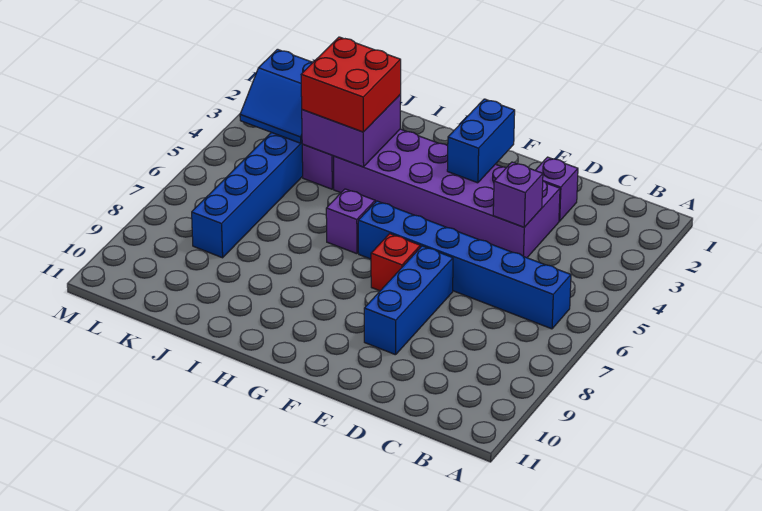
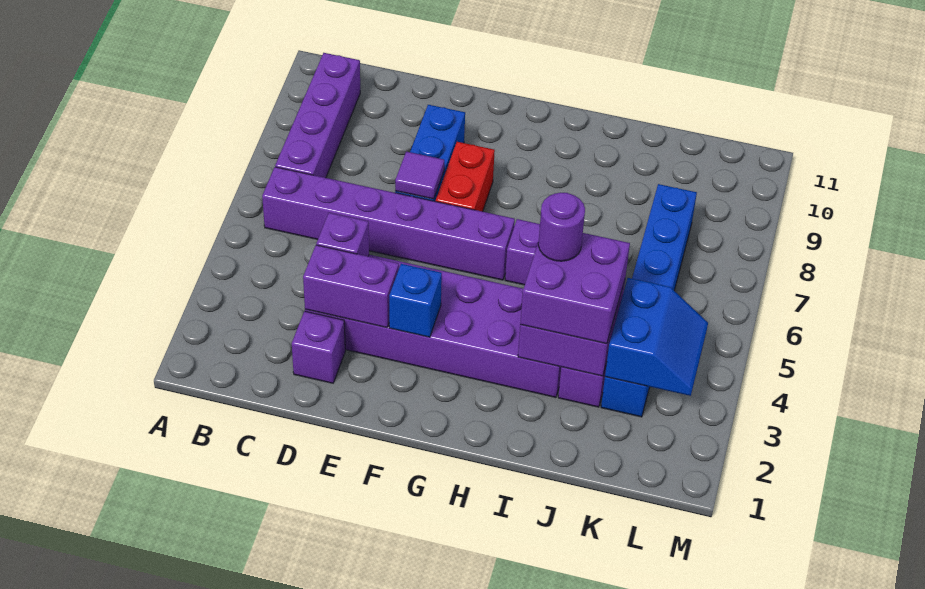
blue 1x6 brick [358,201,571,329] -> purple 1x6 brick [262,167,515,280]
none -> purple 1x4 brick [275,53,360,178]
none -> purple 1x2 brick [303,245,399,328]
none -> purple 1x1 tile [395,152,444,199]
blue 1x2 brick [447,99,515,183] -> blue 1x1 brick [389,264,442,337]
red 1x1 brick [371,234,420,291] -> red 1x2 brick [436,142,495,212]
red 2x2 brick [301,37,401,132] -> purple 2x2 brick [520,233,630,344]
none -> purple 1x1 round brick [538,193,585,261]
blue 2x2 slope [240,49,313,143] -> blue 2x2 slope turned to [605,278,708,396]

